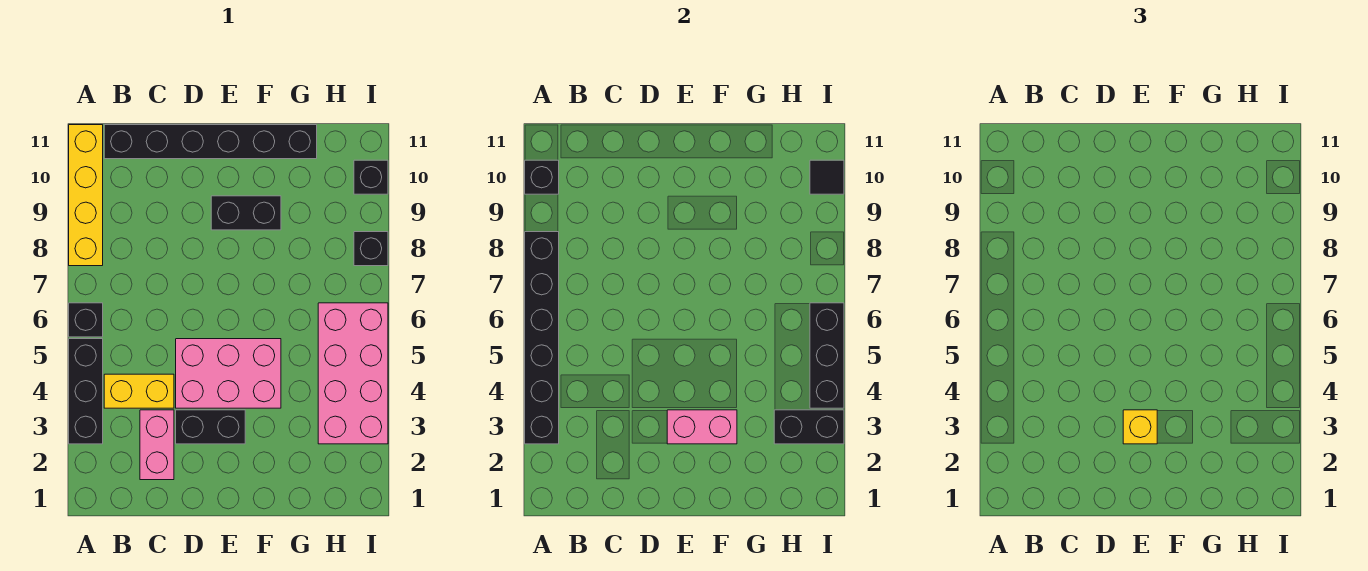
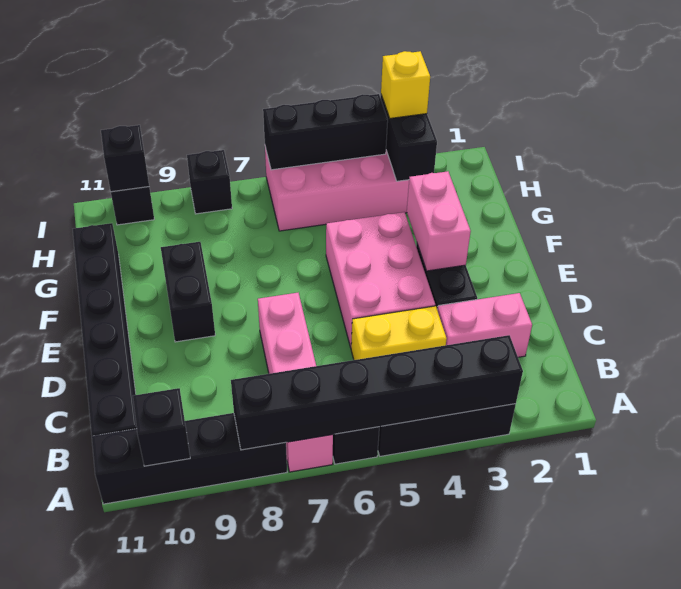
none -> pink 1x4 brick [258,293,333,472]
yellow 1x4 brick [69,125,103,266] -> black 1x4 brick [92,413,287,504]
yellow 1x2 brick [104,374,174,408] -> yellow 1x2 brick turned to [351,306,447,360]
yellow 1x1 brick [1123,410,1157,444] -> yellow 1x1 brick moved to [381,51,430,118]
black 1x1 tile [810,160,844,194] -> black 1x1 brick [101,125,149,192]

